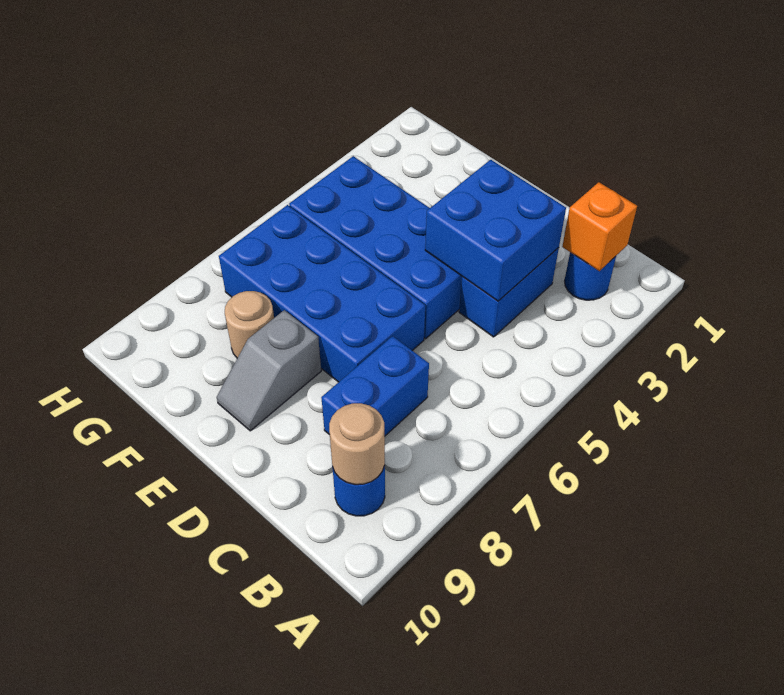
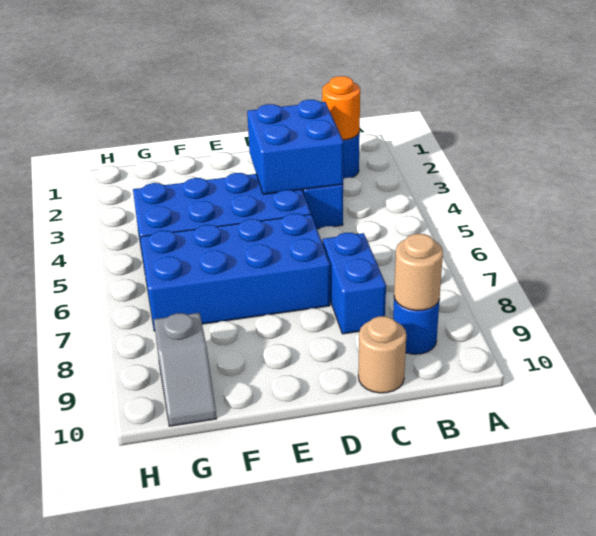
orange 1x1 brick [562,182,637,271] -> orange 1x1 round brick [322,76,360,140]
grey 1x2 slope [217,310,321,431] -> grey 1x2 slope moved to [154,313,217,426]
tan 1x1 round brick [225,291,274,358] -> tan 1x1 round brick moved to [358,316,406,393]

